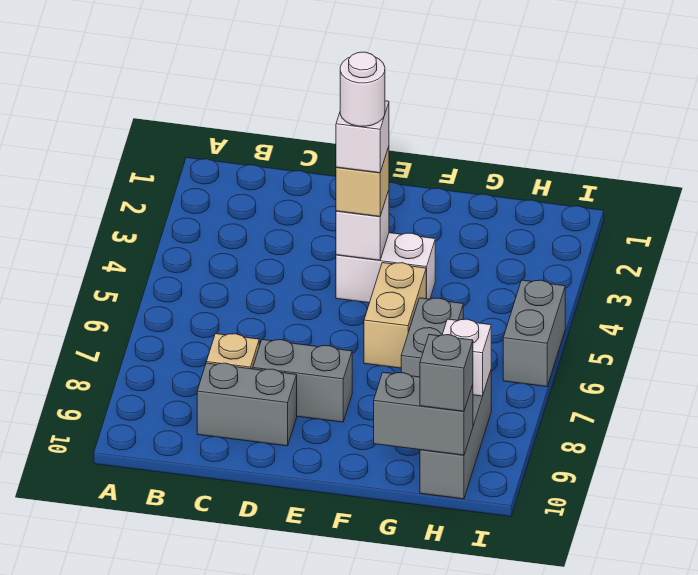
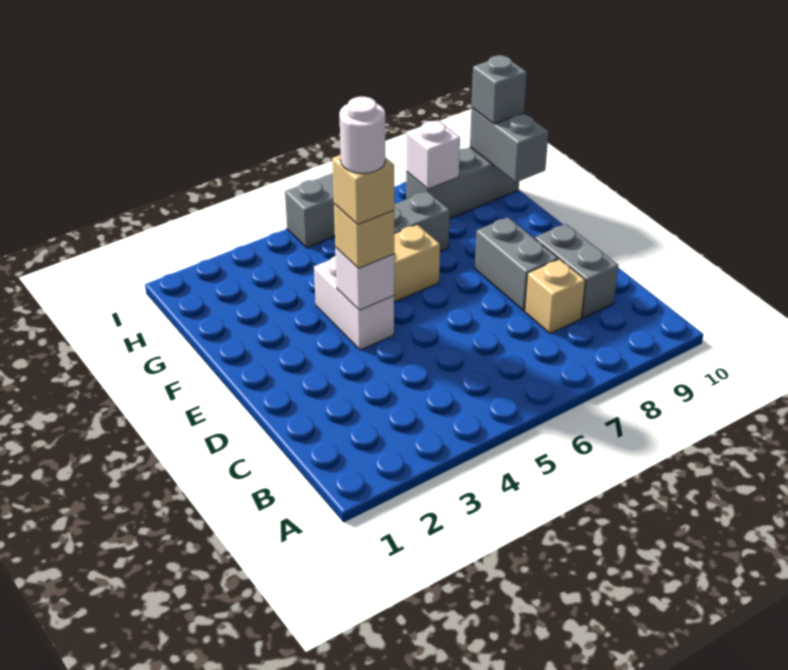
white 1x1 brick [336,101,389,173] -> tan 1x1 brick [332,155,394,225]

